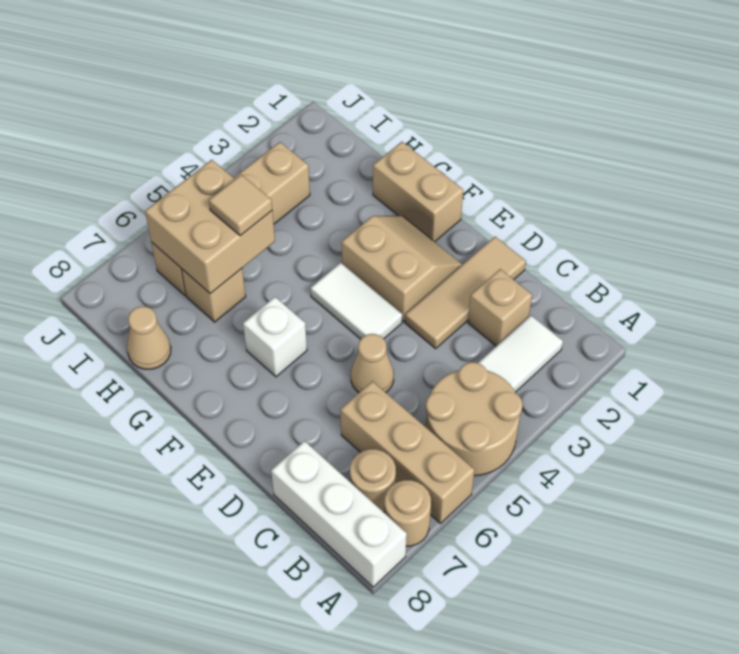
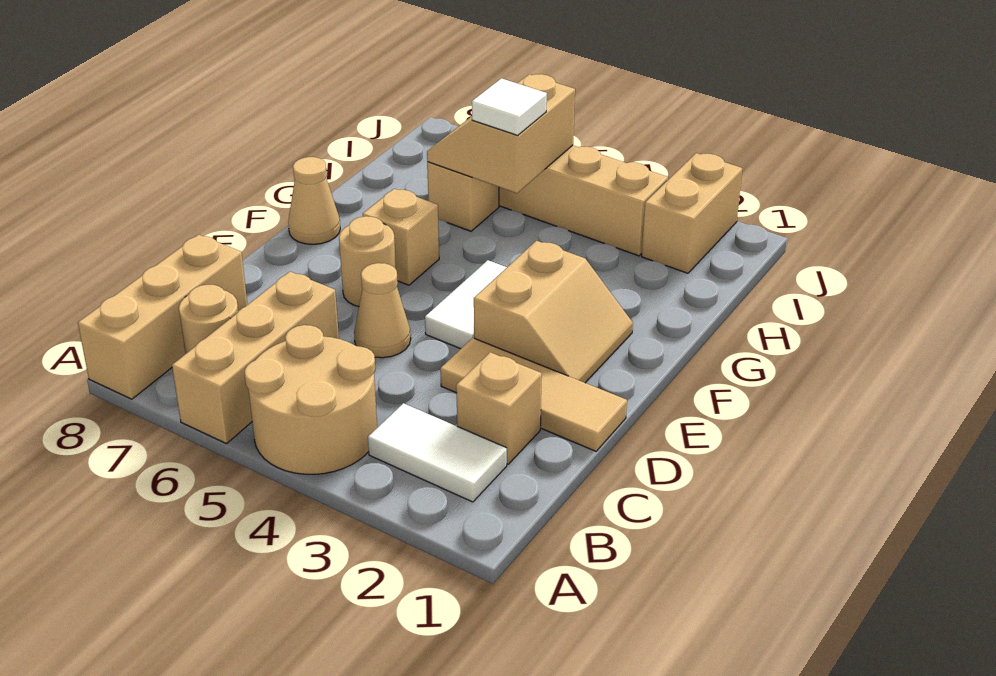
tan 1x1 round brick [384,480,431,546] -> tan 1x1 round brick moved to [339,216,396,307]
white 1x3 brick [271,441,407,587] -> tan 1x3 brick [78,235,247,399]
tan 1x2 brick [373,142,463,242] -> tan 1x2 brick moved to [642,153,742,273]
white 1x1 brick [243,297,307,377] -> tan 1x1 brick [363,189,439,285]
tan 2x2 brick [145,160,275,294] -> tan 2x2 slope [427,74,575,193]
tan 1x1 tile [209,175,272,236] -> white 1x1 tile [472,78,547,135]
tan 1x1 cone [127,306,171,369] -> tan 1x1 cone moved to [288,157,340,244]

